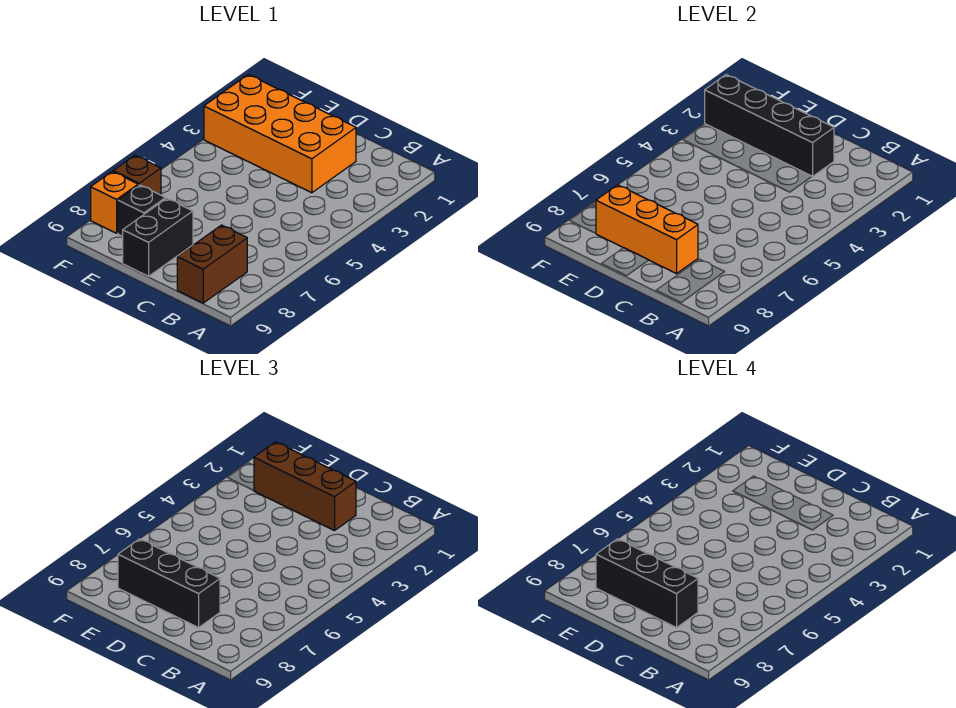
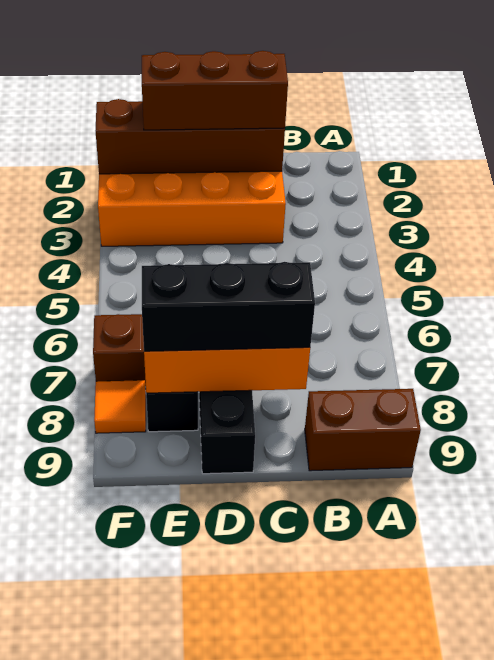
brown 1x2 brick [177,225,247,303] -> brown 1x2 brick turned to [305,389,421,471]
black 1x4 brick [705,75,834,177] -> brown 1x4 brick [95,99,285,174]
black 1x3 brick [596,539,698,628] -> none
orange 1x1 brick [91,172,138,233] -> orange 1x1 tile [94,380,146,433]

